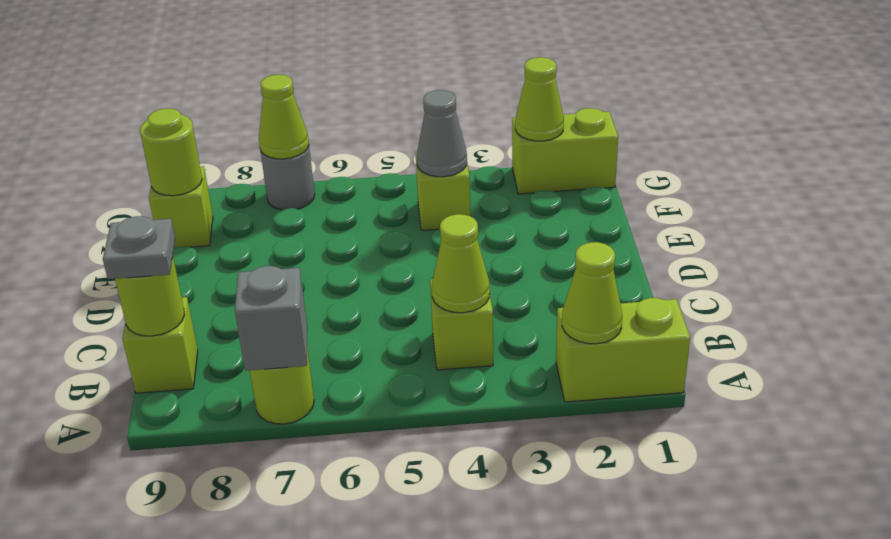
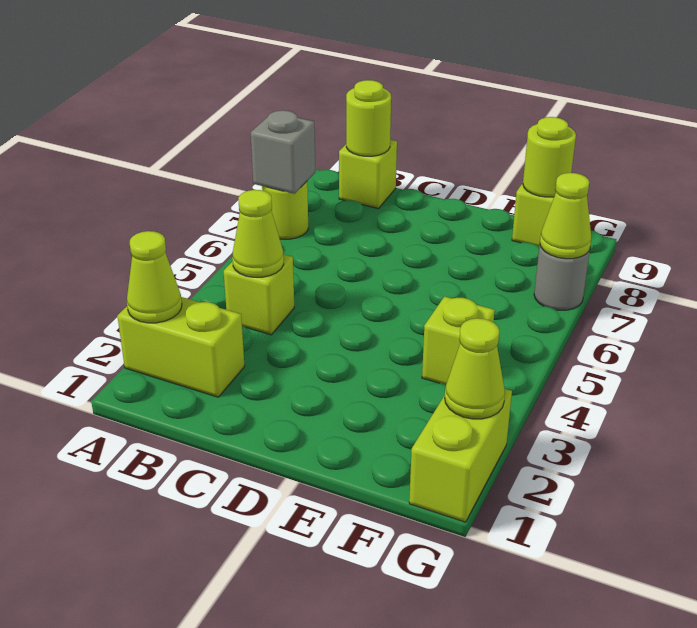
lime 1x2 brick [556,298,690,402] -> lime 1x2 brick turned to [117,297,245,397]
grey 1x1 plate [103,216,175,279] -> none
grey 1x1 cone [417,90,467,177] -> none

